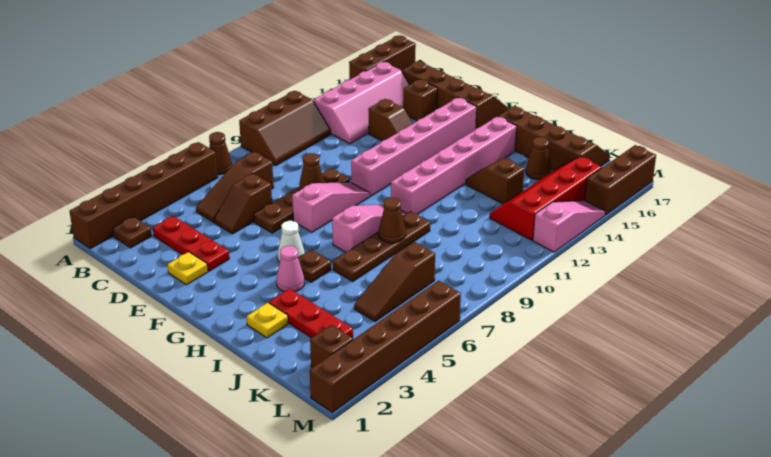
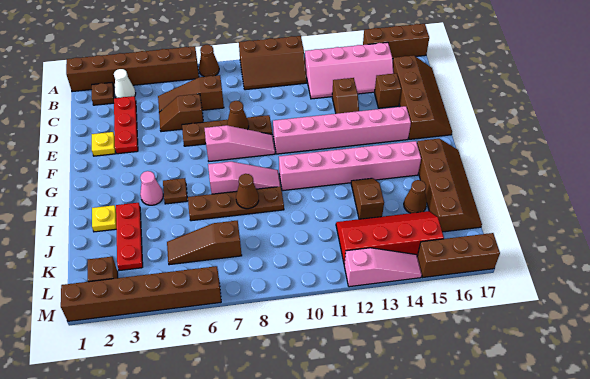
white 1x1 cone [278,221,305,262] -> white 1x1 cone moved to [114,69,136,98]

